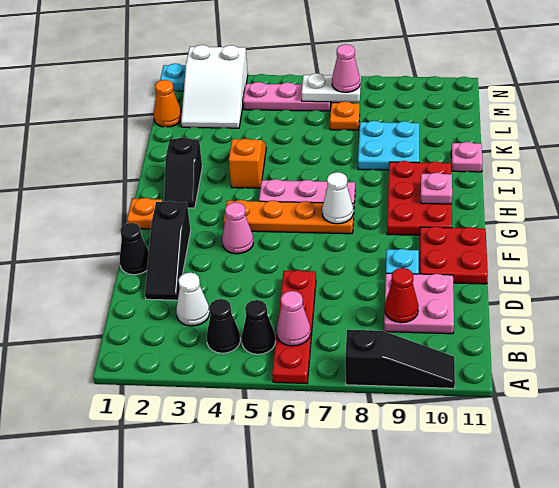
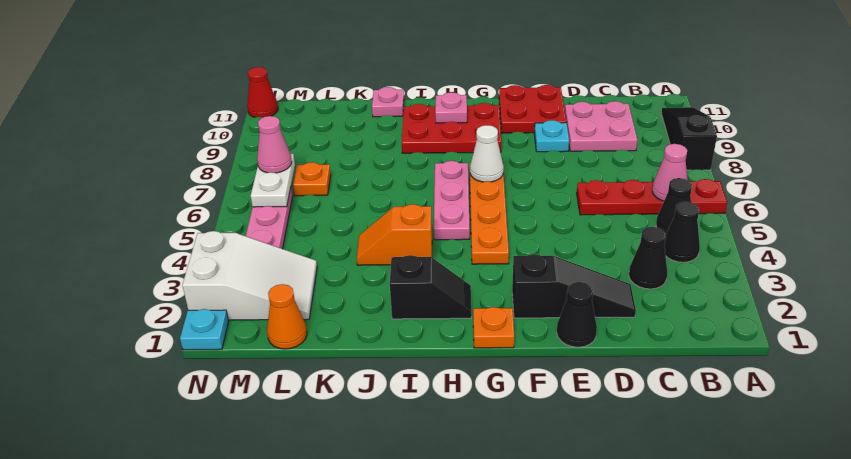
white 1x1 cone [176,273,210,326] -> black 1x1 cone [629,227,667,289]
red 1x1 cone [385,268,418,323] -> red 1x1 cone moved to [247,67,278,117]
pink 1x1 cone [222,202,254,254] -> none
cyan 2x2 plate [358,121,419,170] -> none

